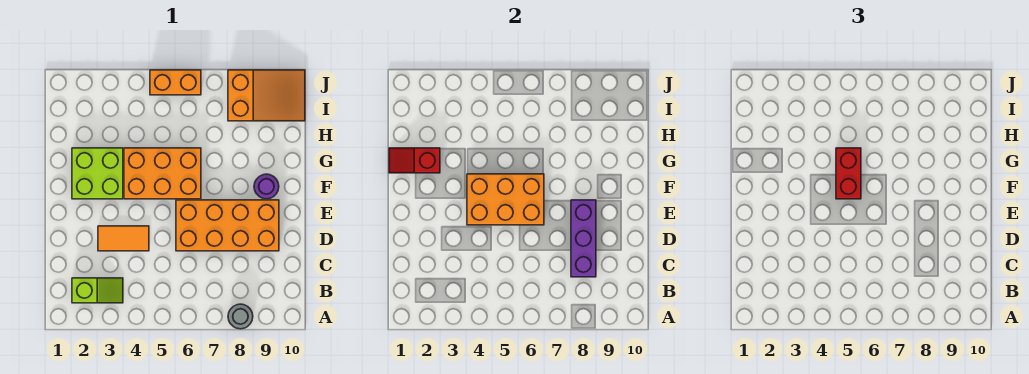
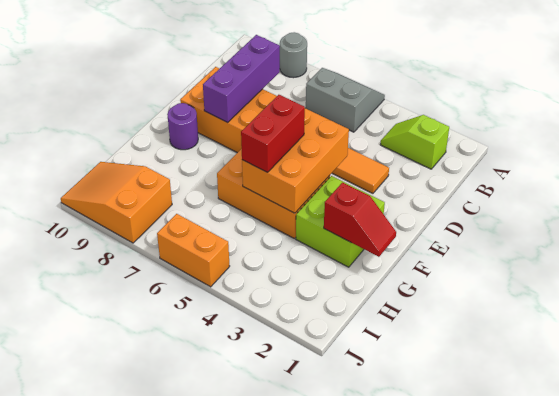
none -> grey 2x2 slope [306,68,385,132]
orange 2x3 brick [467,174,544,225] -> orange 2x3 brick turned to [242,108,349,213]

